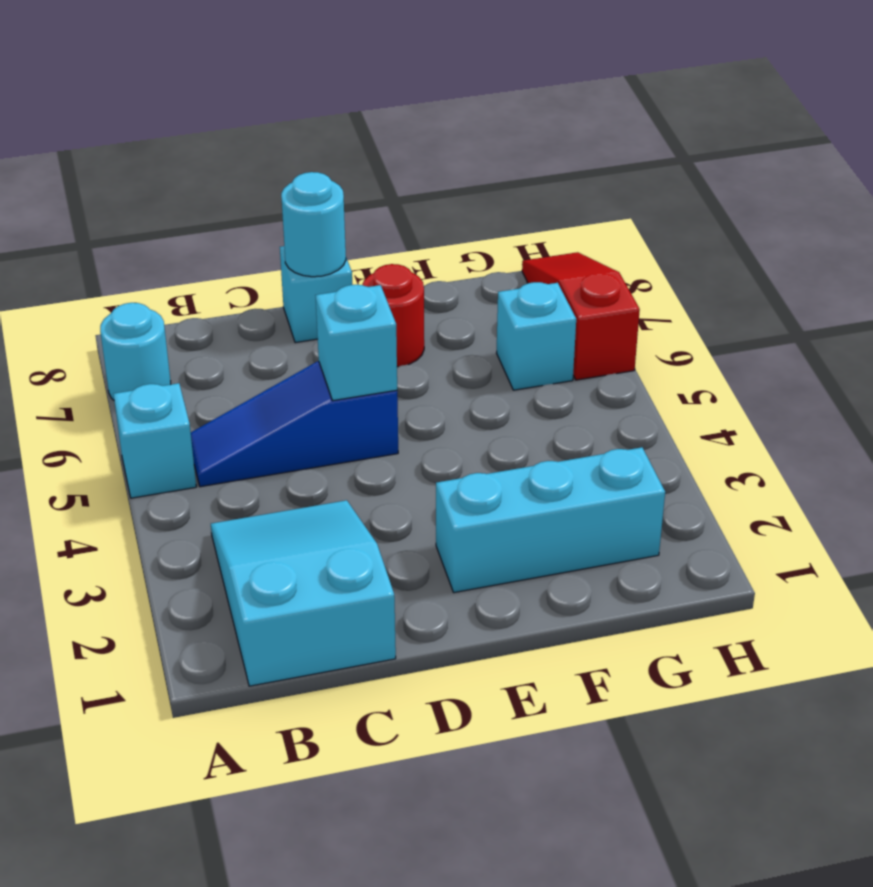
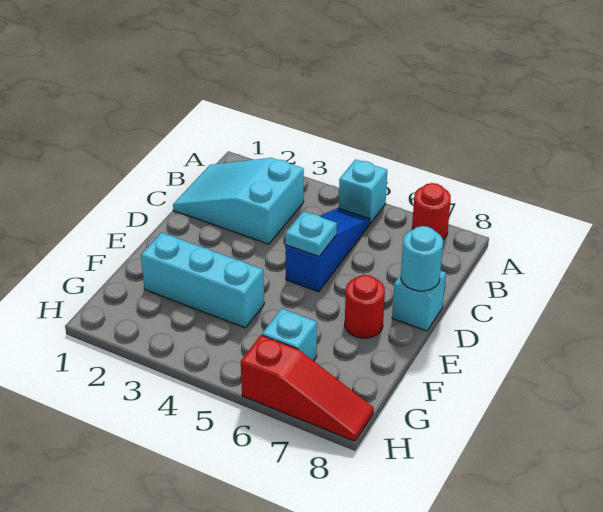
cyan 1x1 round brick [100,303,171,400] -> red 1x1 round brick [412,183,451,239]
cyan 2x3 slope [211,500,396,686] -> cyan 2x3 slope turned to [173,158,304,244]
cyan 1x1 brick [316,285,397,401] -> cyan 1x1 plate [285,211,337,257]
cyan 1x3 brick [436,447,665,593] -> cyan 1x3 brick turned to [141,233,264,328]

